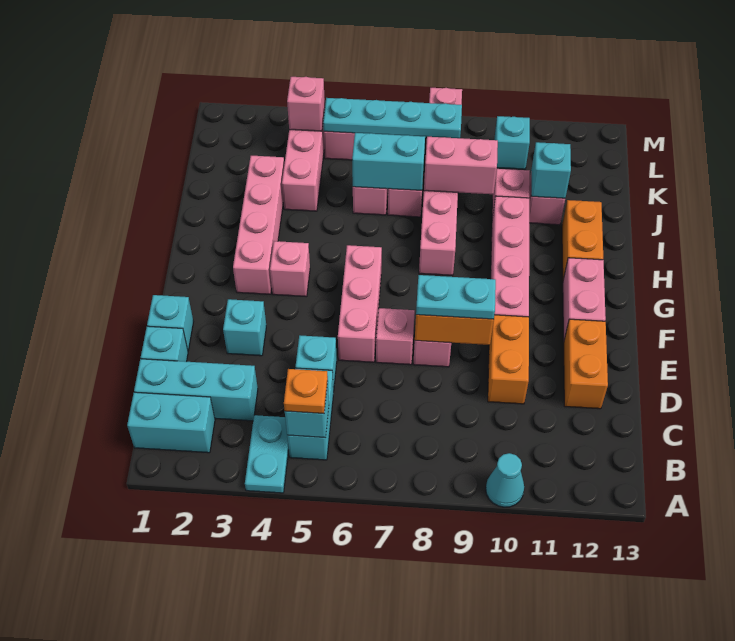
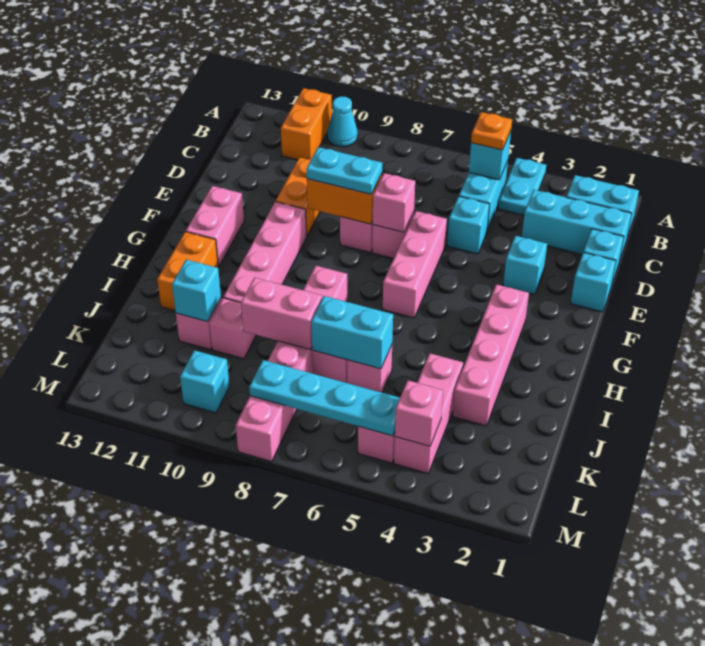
orange 1x2 brick [564,319,608,409] -> orange 1x2 brick moved to [281,88,332,160]
pink 1x1 brick [270,241,310,297] -> pink 1x1 brick moved to [372,173,415,232]

